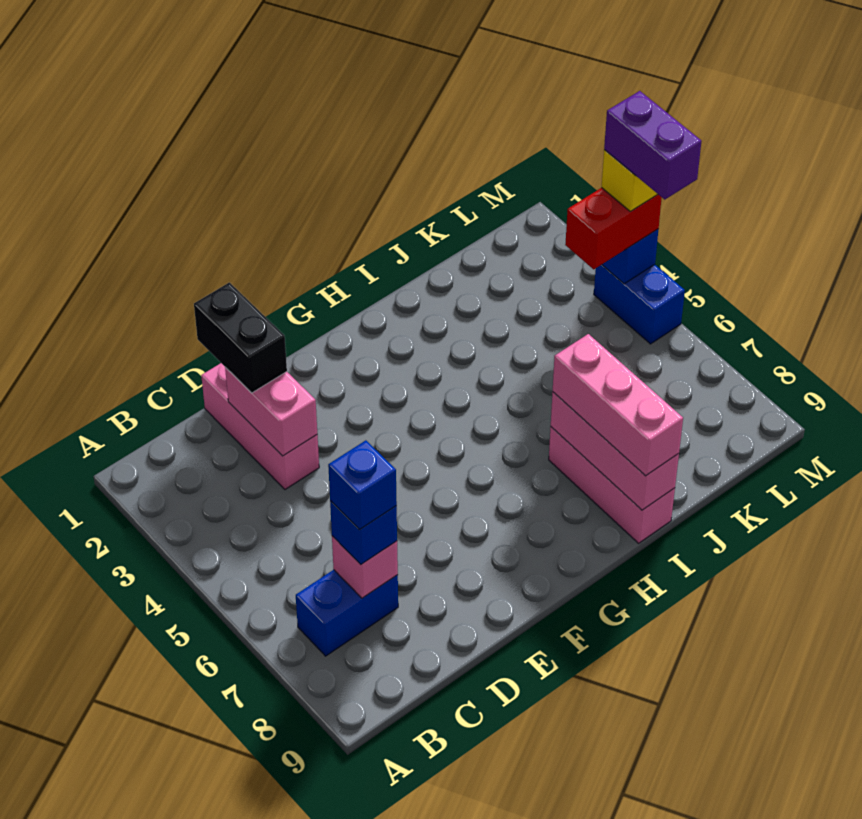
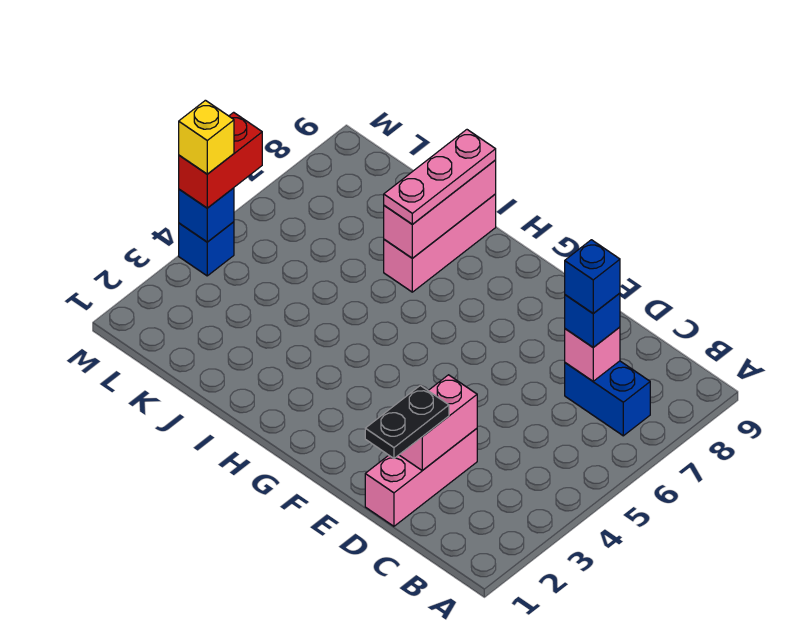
black 1x2 brick [194,282,287,393] -> black 1x2 plate [365,385,449,458]
pink 1x3 brick [553,334,683,476] -> pink 1x3 plate [384,130,496,224]
red 1x2 brick [565,188,662,269] -> red 1x2 brick turned to [179,112,262,208]
blue 1x2 brick [594,265,685,344] -> blue 1x1 brick [179,222,234,276]
purple 1x2 brick [604,91,701,200] -> none

